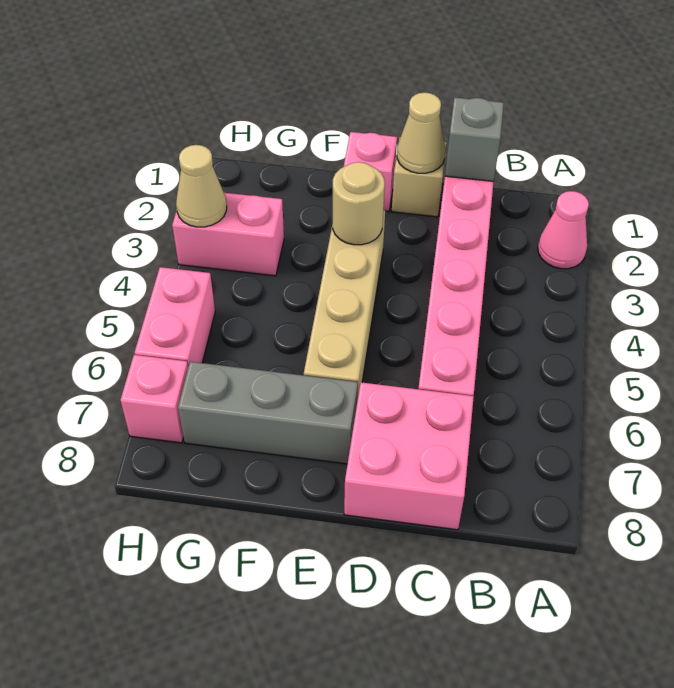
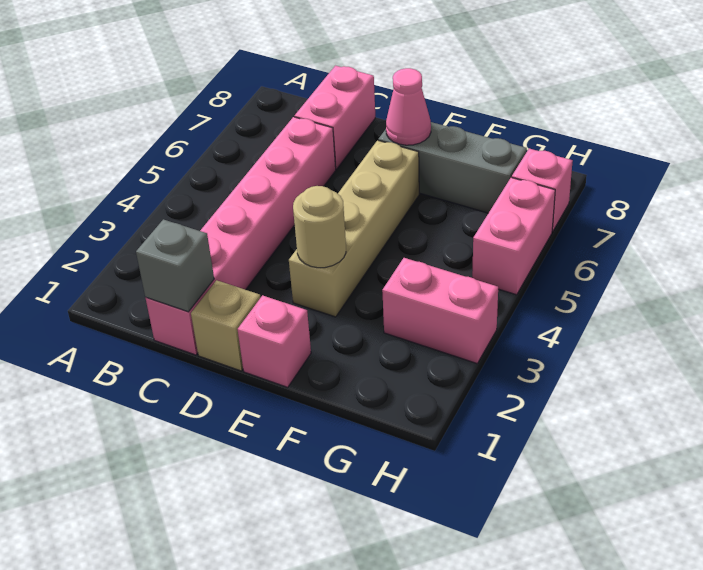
pink 1x1 cone [538,191,589,269] -> pink 1x1 cone moved to [386,68,431,145]
pink 2x2 brick [344,382,474,530] -> pink 1x2 brick [294,66,375,169]
tan 1x1 cone [397,92,445,173] -> none
tan 1x1 cone [176,145,227,227] -> none

